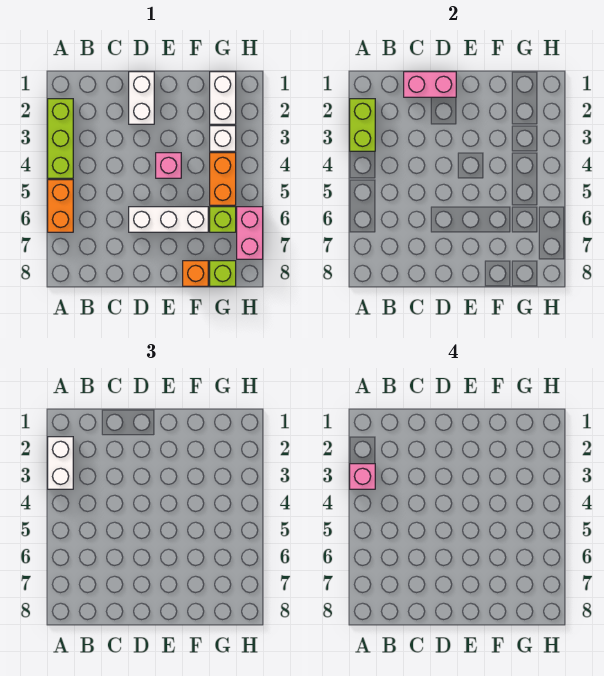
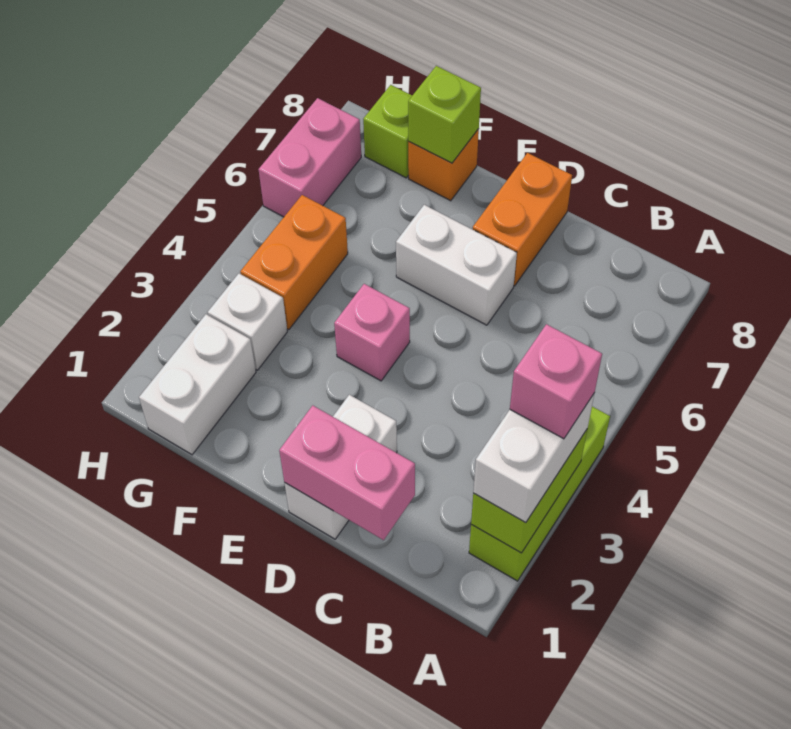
orange 1x2 brick [48,180,73,232] -> orange 1x2 brick moved to [472,153,572,286]
white 1x3 brick [129,207,208,232] -> white 1x2 brick [396,205,517,325]
lime 1x1 brick [210,207,236,232] -> lime 1x1 brick moved to [408,66,481,163]

